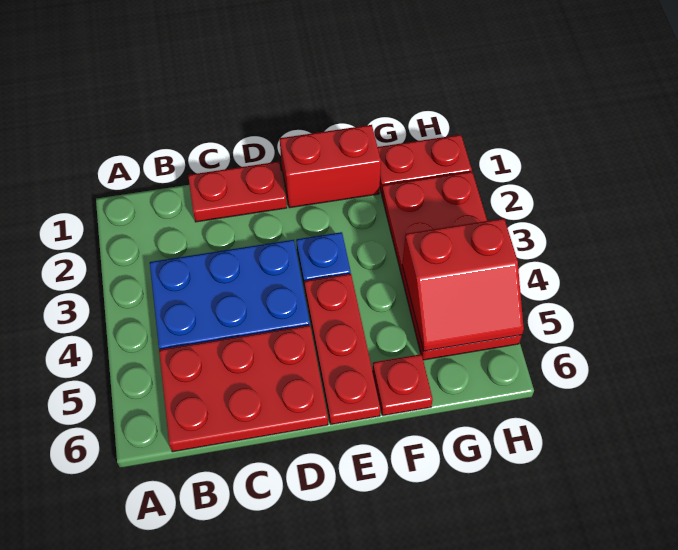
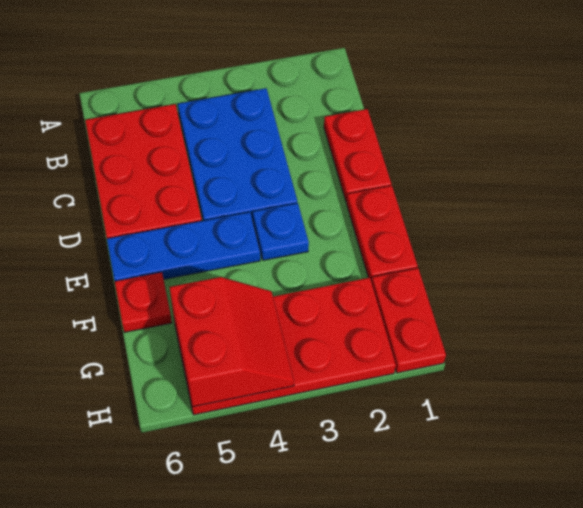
red 1x2 brick [280,125,381,208] -> red 1x2 plate [346,186,418,282]
red 1x3 plate [304,274,381,424] -> blue 1x3 plate [107,212,260,281]
red 2x2 slope [402,218,524,351] -> red 2x2 slope turned to [169,277,294,407]

